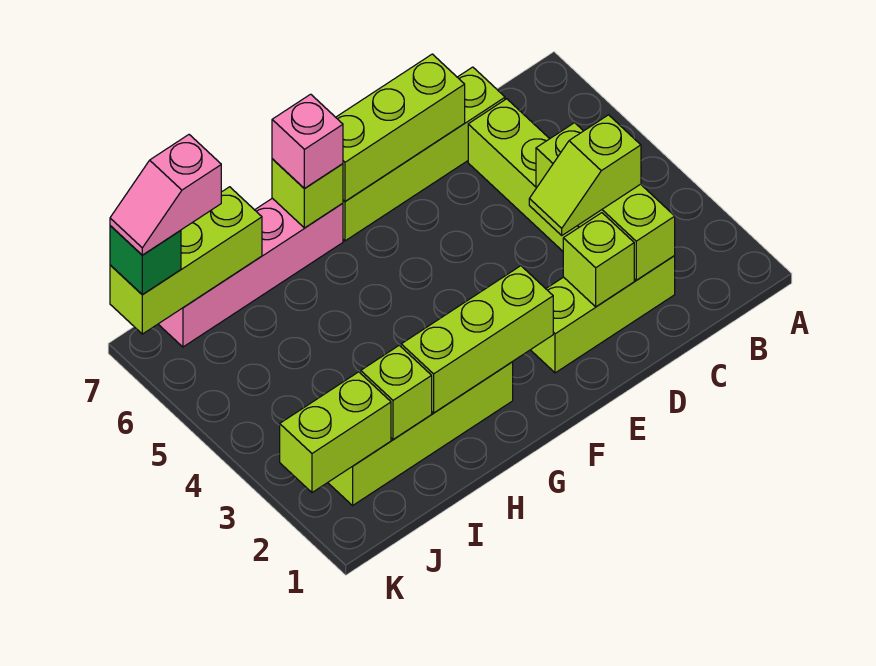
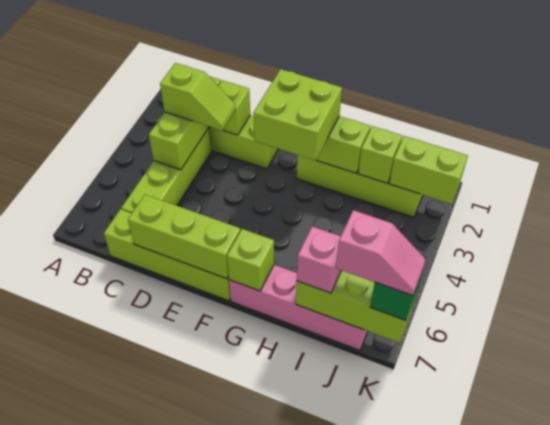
none -> lime 2x2 brick [253,69,342,160]
pink 1x1 brick [272,94,343,189] -> pink 1x1 brick moved to [297,226,341,293]

